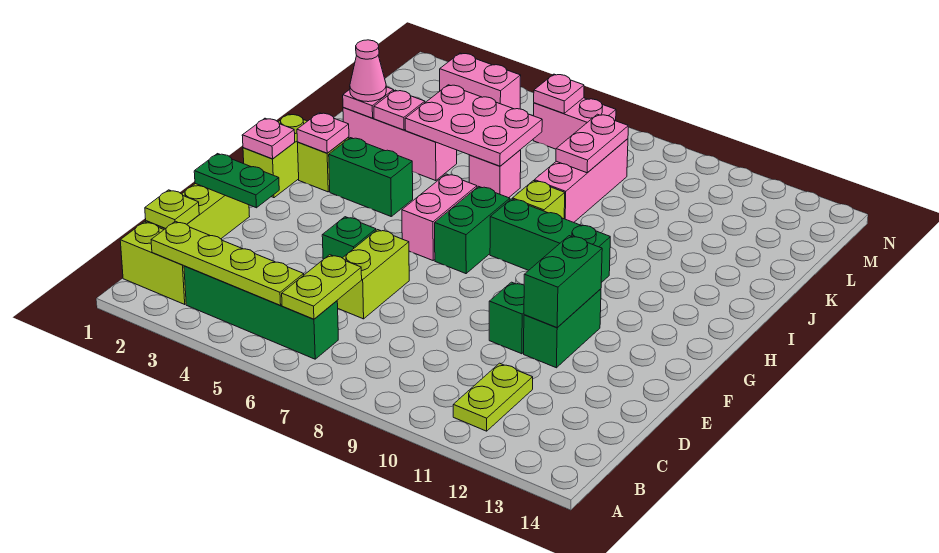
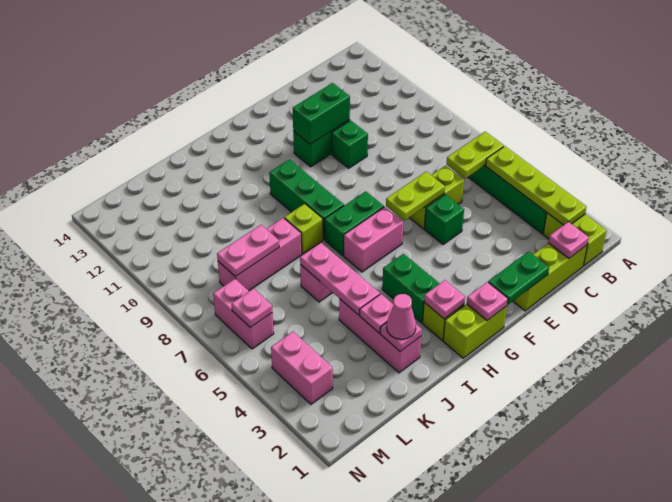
lime 1x2 plate [453,363,533,431] -> lime 1x2 plate moved to [386,172,445,221]
lime 1x1 plate [145,190,199,229] -> pink 1x1 plate [548,222,589,258]
green 1x2 plate [194,154,279,208] -> green 1x2 plate turned to [488,251,549,305]
pink 2x3 plate [405,85,542,166] -> pink 1x3 plate [300,243,380,315]

